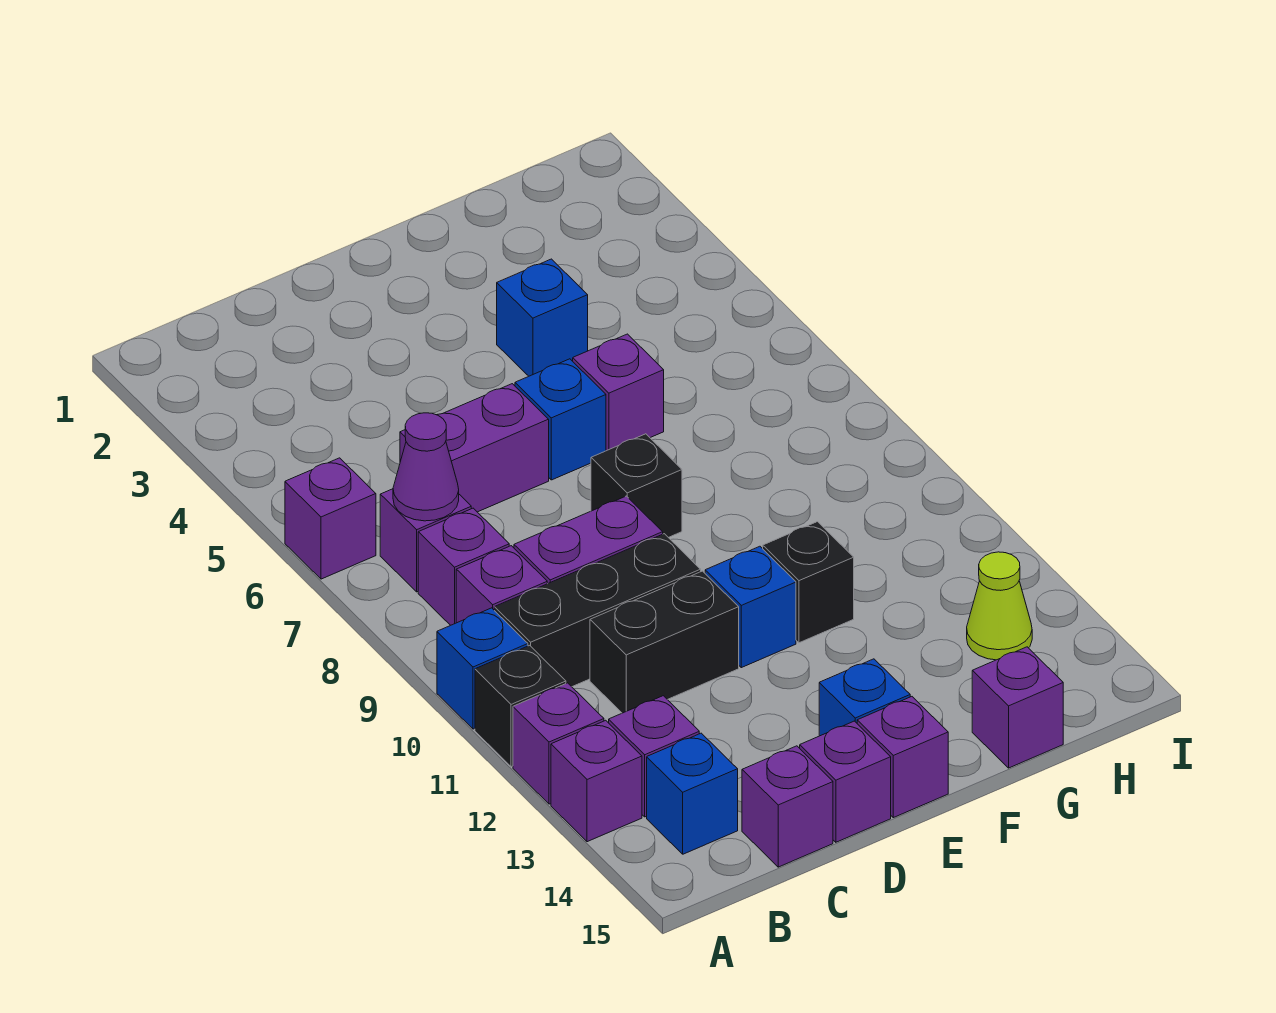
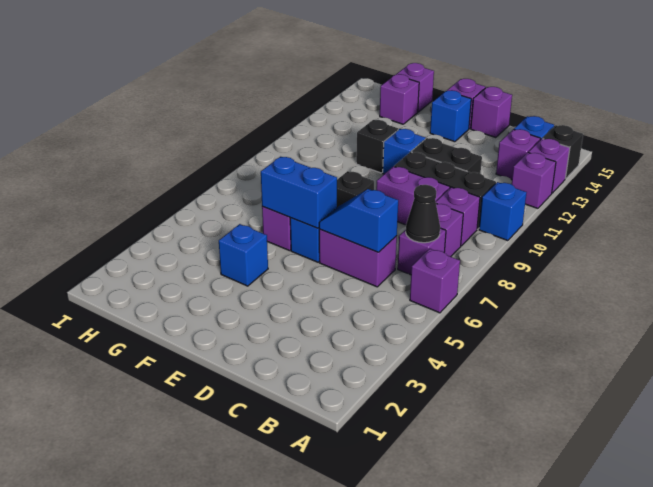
black 1x1 brick [475,645,566,767] -> black 1x1 brick moved to [543,125,583,179]
purple 1x1 cone [393,413,459,521] -> black 1x1 cone [406,185,440,243]
none -> blue 1x2 slope [319,189,398,252]
purple 1x1 brick [742,746,833,867] -> purple 1x1 brick moved to [380,74,419,124]
none -> blue 1x2 brick [261,157,337,228]
lime 1x1 cone [967,552,1032,660] -> none

